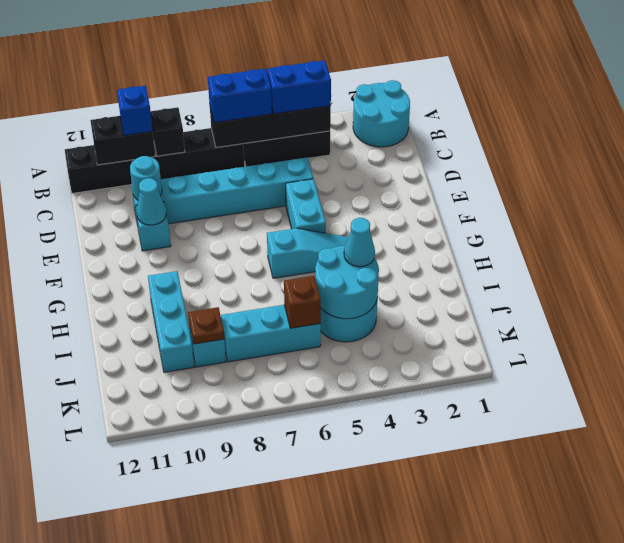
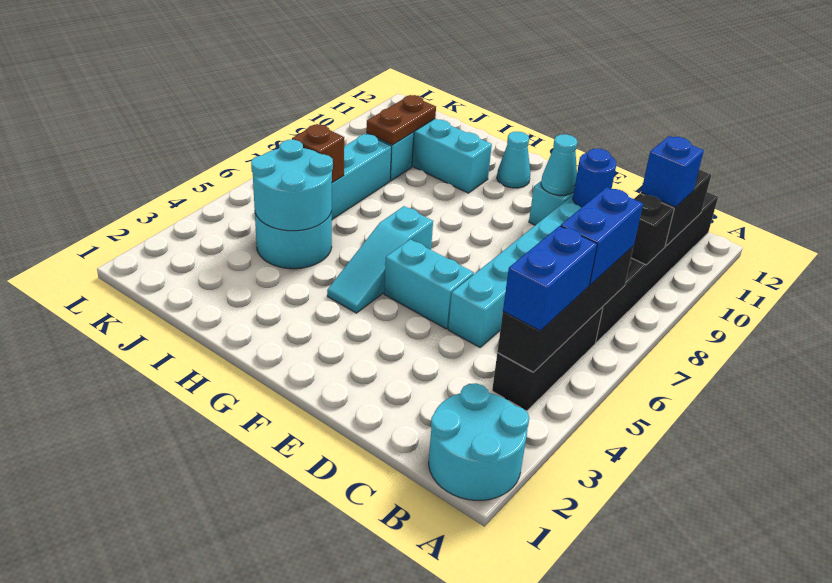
cyan 1x1 round brick [130,156,162,200] -> blue 1x1 round brick [573,149,616,208]
cyan 1x1 cone [344,218,375,267] -> cyan 1x1 cone moved to [497,132,530,188]
brown 1x1 plate [188,307,224,344] -> brown 1x2 plate [366,95,436,145]

